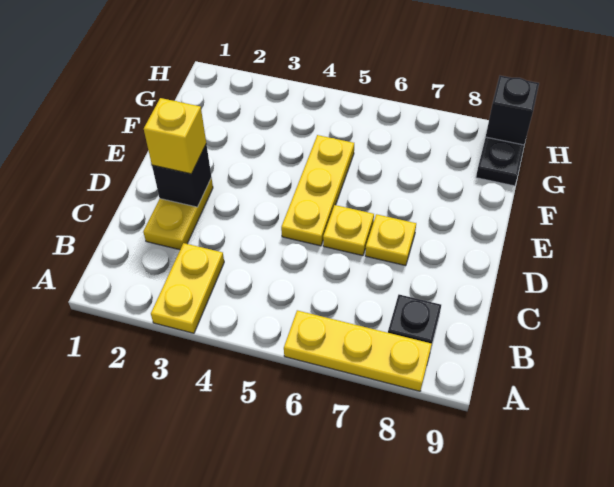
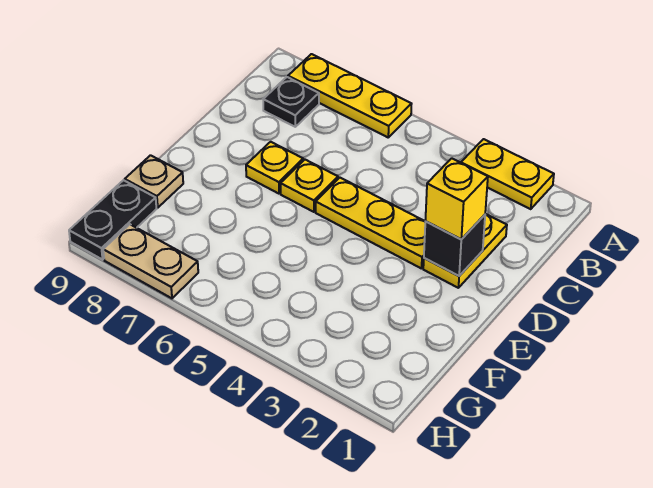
yellow 1x2 plate [151,243,224,333] -> yellow 1x2 plate turned to [461,139,554,209]
yellow 1x3 plate [281,135,354,246] -> yellow 1x3 plate turned to [316,178,425,269]
none -> tan 1x1 plate [125,155,183,208]
none -> tan 1x2 plate [103,224,198,298]
black 1x1 brick [486,76,539,145] -> none

